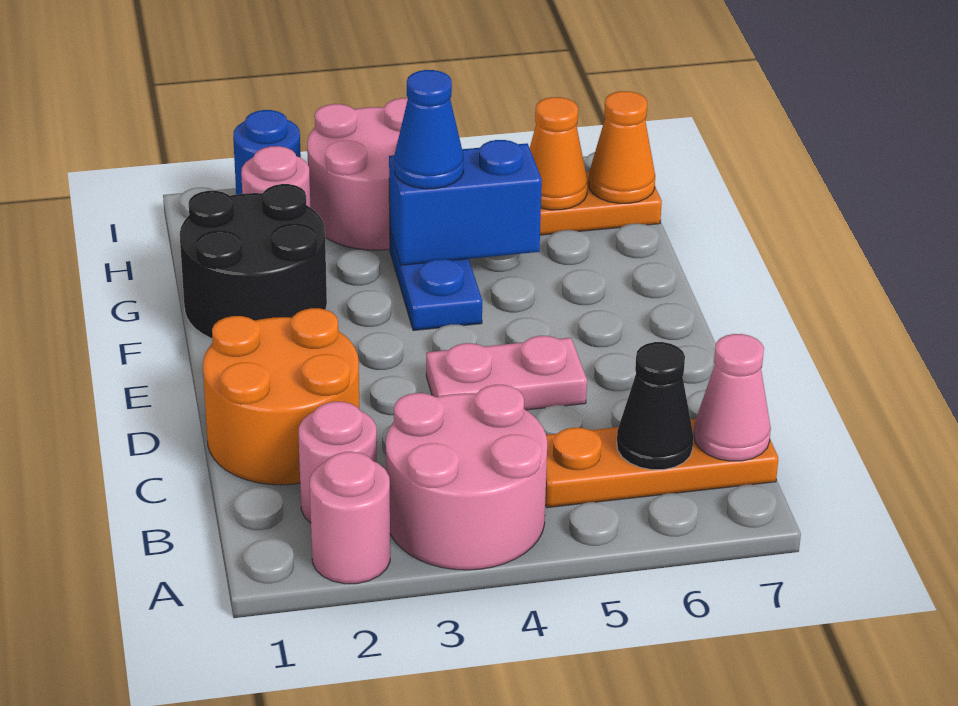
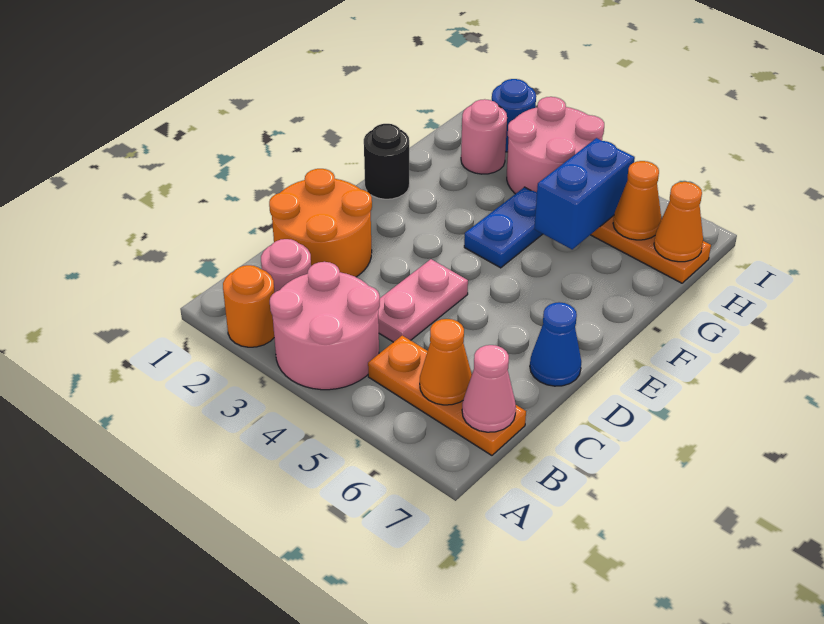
pink 1x1 round brick [310,452,390,584] -> orange 1x1 round brick [223,265,275,347]
black 1x1 cone [617,342,693,470] -> orange 1x1 cone [420,319,472,405]
pink 1x2 plate [426,336,587,410] -> pink 1x2 plate turned to [378,259,468,342]
black 2x2 round brick [180,184,327,339] -> black 1x1 round brick [364,124,409,199]
blue 1x2 brick [389,140,542,265] -> blue 1x2 brick turned to [534,138,635,249]
blue 1x1 cone [394,70,464,189] -> blue 1x1 cone moved to [530,302,581,386]

